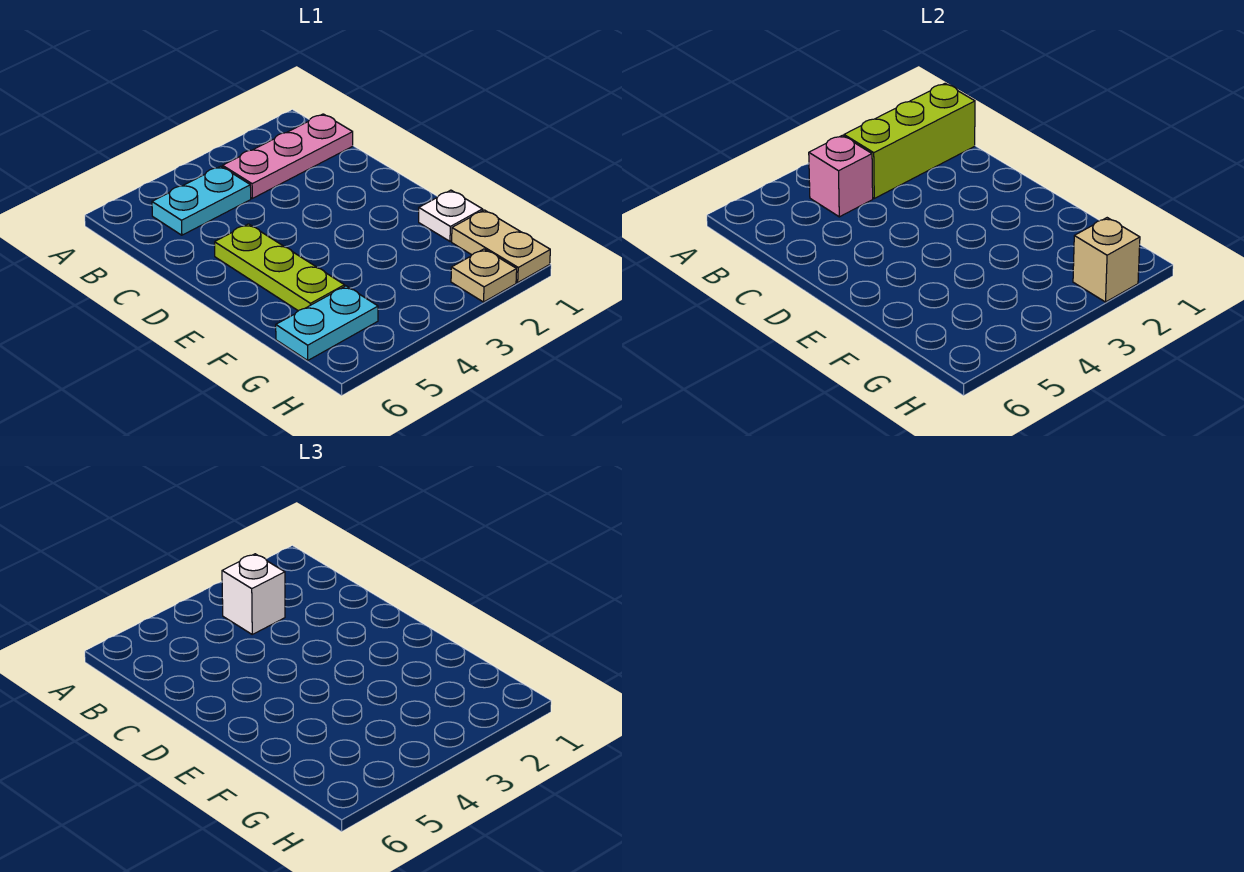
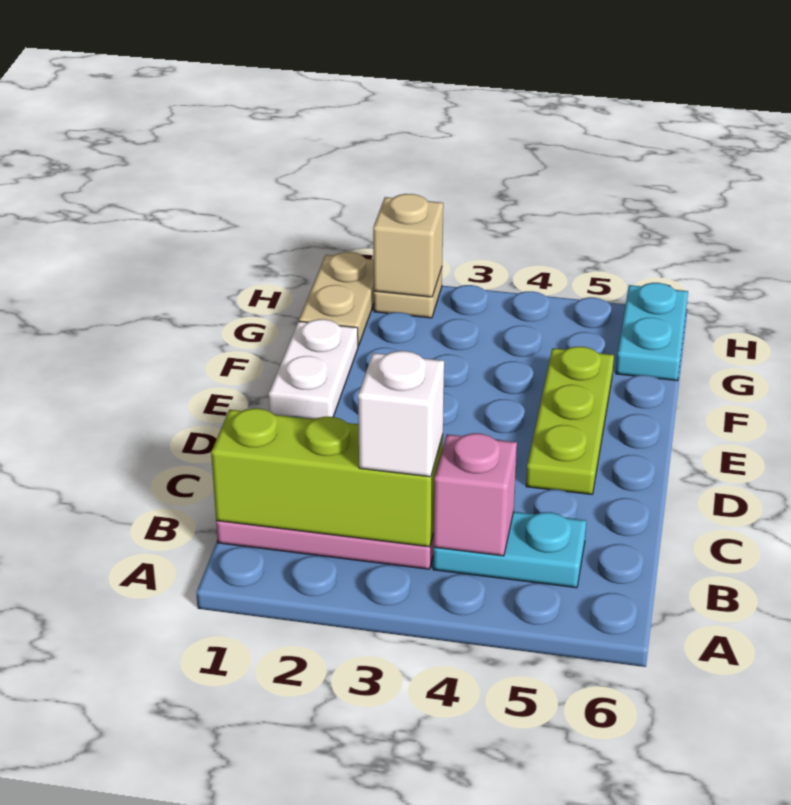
white 1x1 plate [419,190,482,241] -> white 1x2 plate [269,319,358,419]
cyan 1x2 plate [276,286,378,360] -> cyan 1x2 plate turned to [616,283,688,381]

